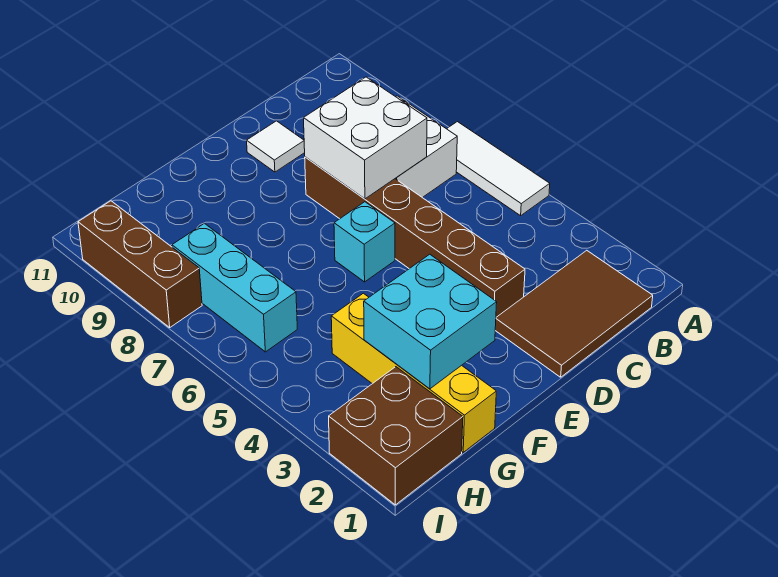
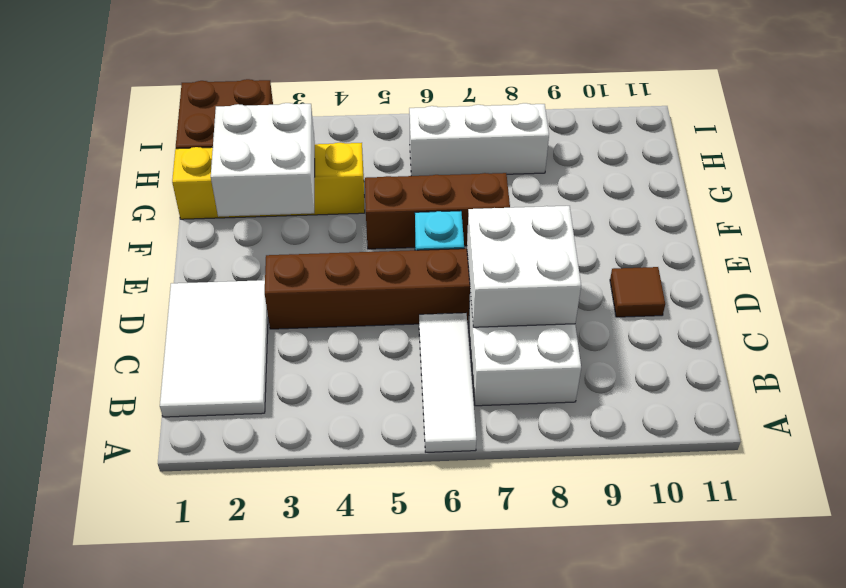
white 1x3 tile [447,122,550,216] -> white 1x3 tile turned to [419,313,476,452]
brown 2x3 tile [495,250,653,377] -> white 2x3 tile [160,280,268,417]
white 1x1 tile [247,121,305,172] -> brown 1x1 tile [610,267,665,317]
cyan 2x2 brick [364,254,497,389] -> white 2x2 brick [211,103,315,217]
cyan 1x3 brick [172,223,297,352] -> white 1x3 brick [409,103,549,176]
brown 1x3 brick [78,201,202,327] -> brown 1x3 brick moved to [365,173,510,249]

